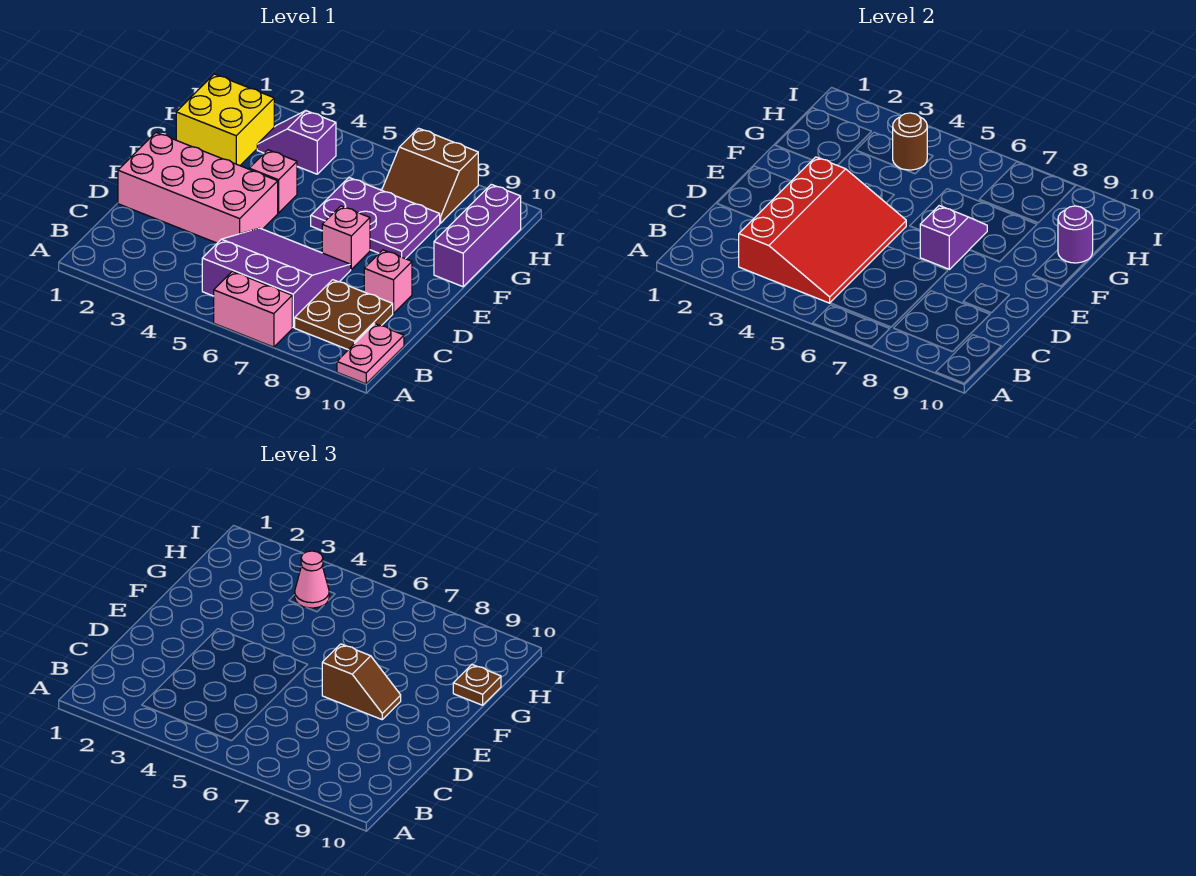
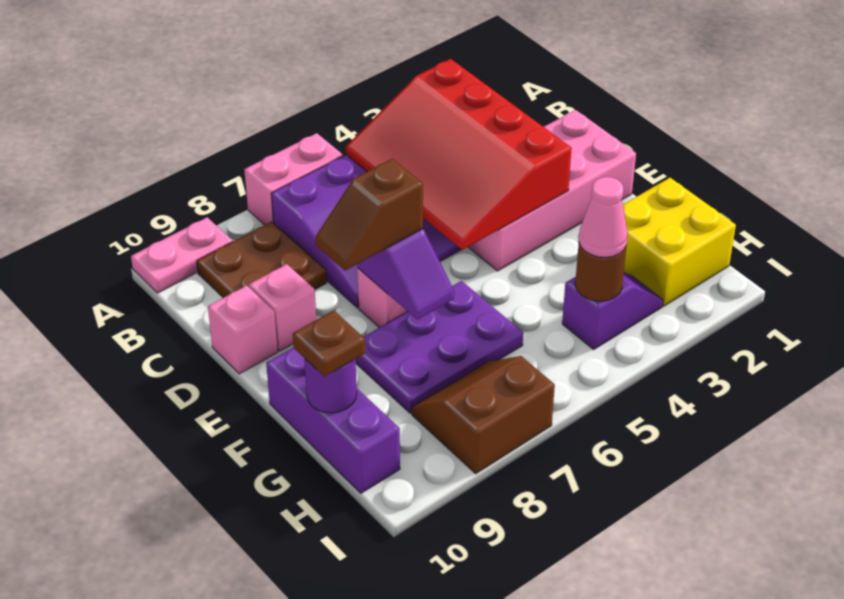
pink 1x2 plate [337,324,404,384] -> pink 1x2 plate turned to [131,217,232,293]
pink 1x1 brick [249,150,297,213] -> pink 1x1 brick moved to [208,286,278,374]

